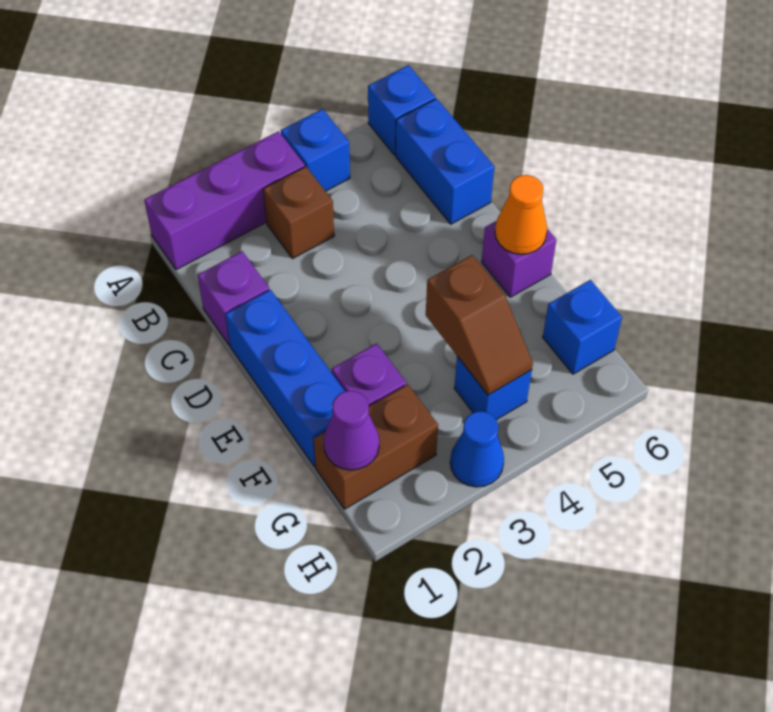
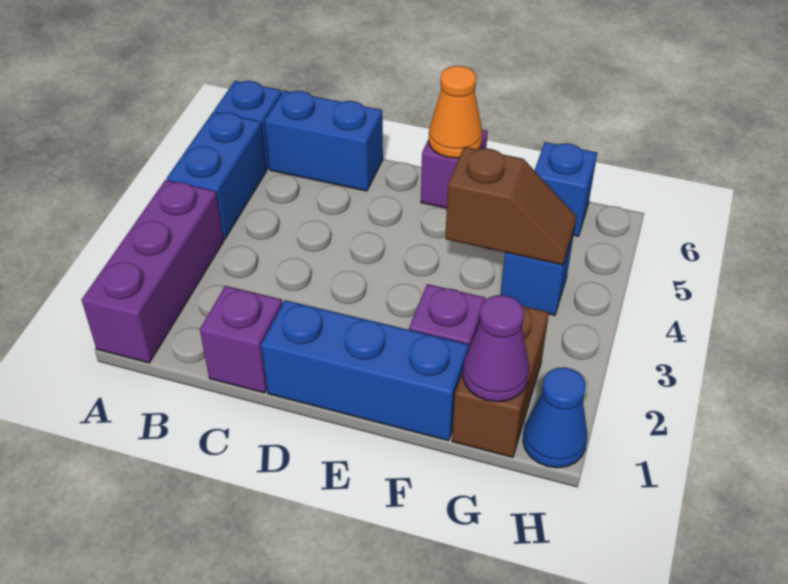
blue 1x1 brick [281,109,350,191] -> blue 1x2 brick [167,112,266,239]
brown 1x1 brick [263,167,334,259] -> none
blue 1x1 cone [450,411,504,487] -> blue 1x1 cone moved to [523,367,587,468]

